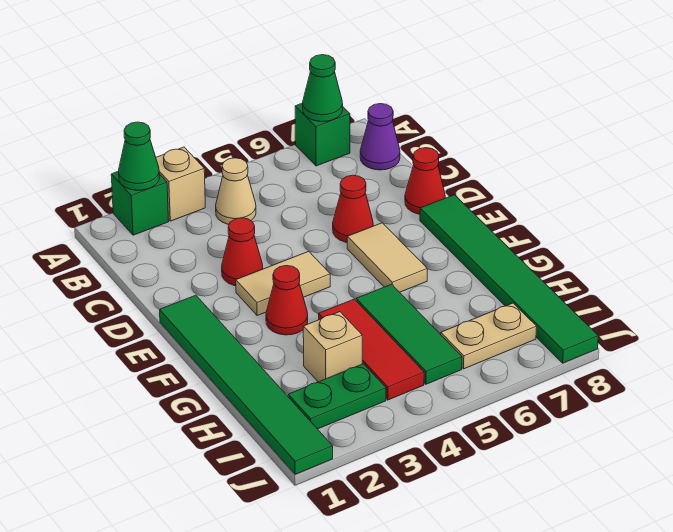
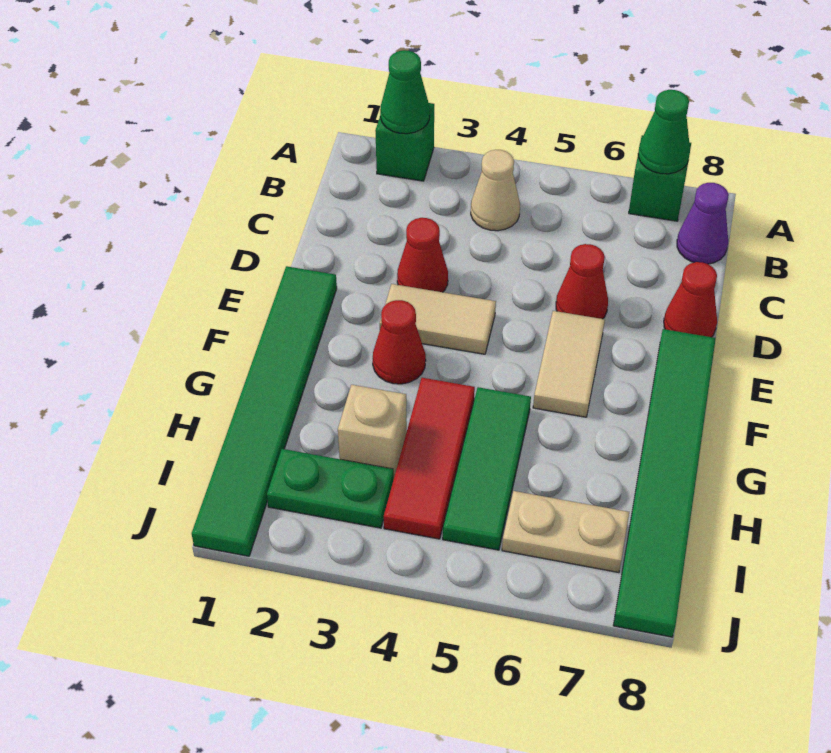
tan 1x1 brick [156,147,205,221] -> none

